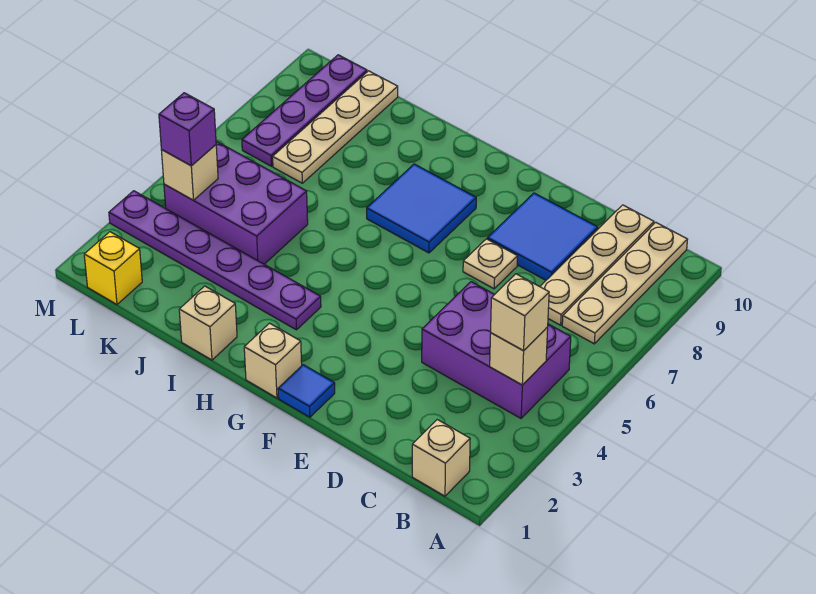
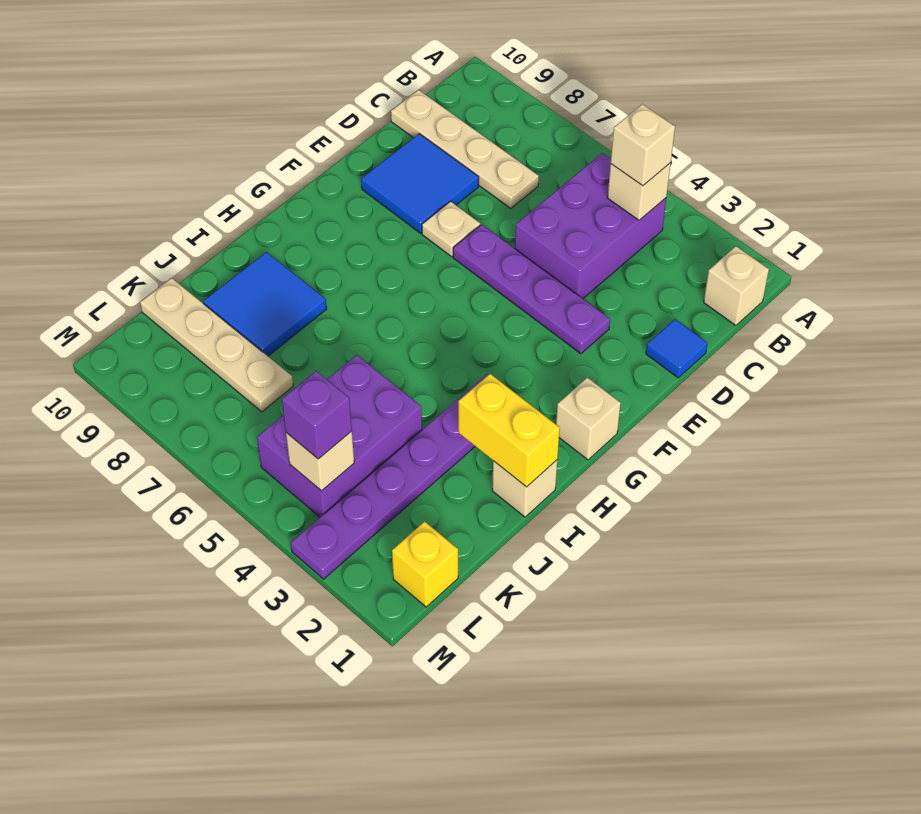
tan 1x4 plate [562,222,688,344] -> none
blue 1x1 tile [278,365,335,417] -> blue 1x1 tile moved to [646,319,708,378]
blue 2x2 tile [367,164,476,253] -> blue 2x2 tile moved to [203,252,327,356]
none -> yellow 1x2 brick [458,374,560,487]
purple 1x4 plate [242,55,367,166] -> purple 1x4 plate moved to [453,224,610,354]

